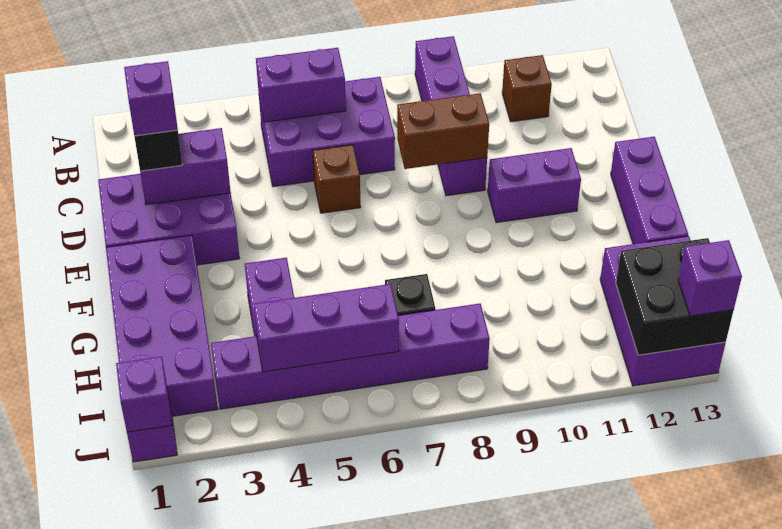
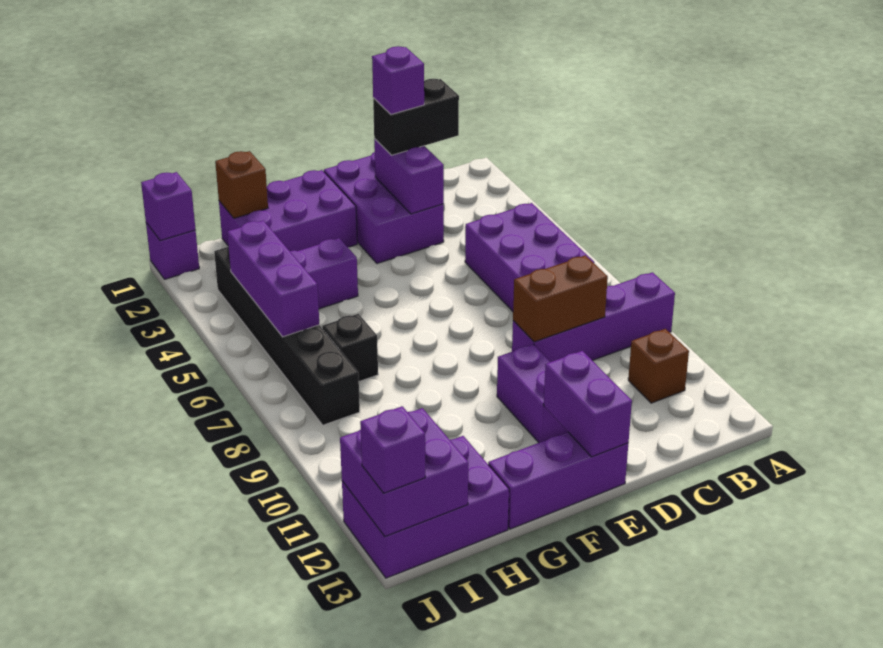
purple 1x2 brick [256,48,346,122] -> purple 1x2 brick moved to [544,351,632,457]
brown 1x1 brick [313,145,361,213] -> brown 1x1 brick moved to [215,151,268,218]
brown 1x2 brick [397,93,489,169] -> brown 1x2 brick turned to [513,255,608,342]
purple 2x4 brick [106,235,218,416] -> purple 2x3 brick [219,170,357,251]
purple 1x6 brick [211,304,490,409] -> black 1x6 brick [214,246,360,425]
black 2x2 brick [616,238,734,355] -> purple 2x2 brick [340,408,468,536]

